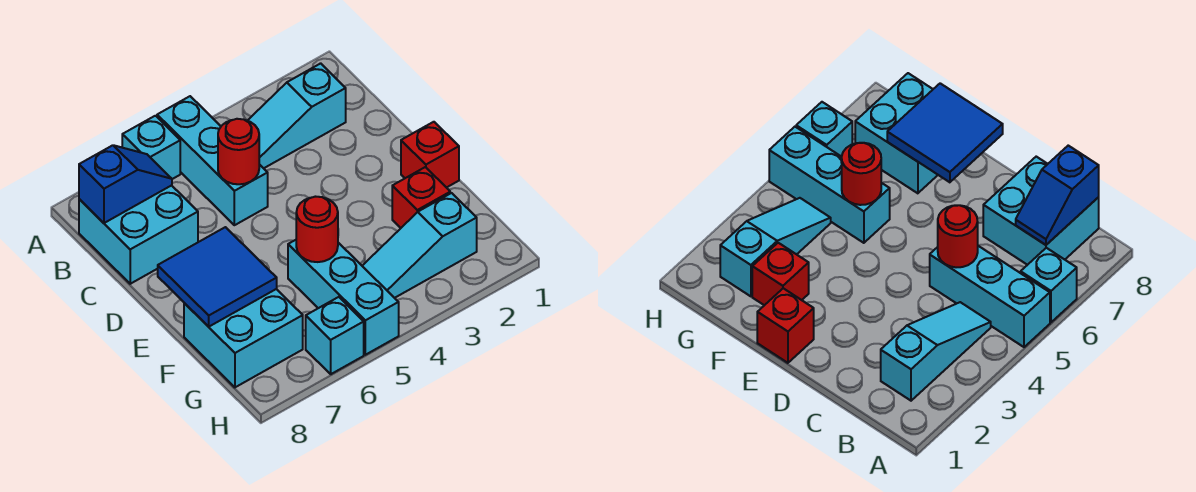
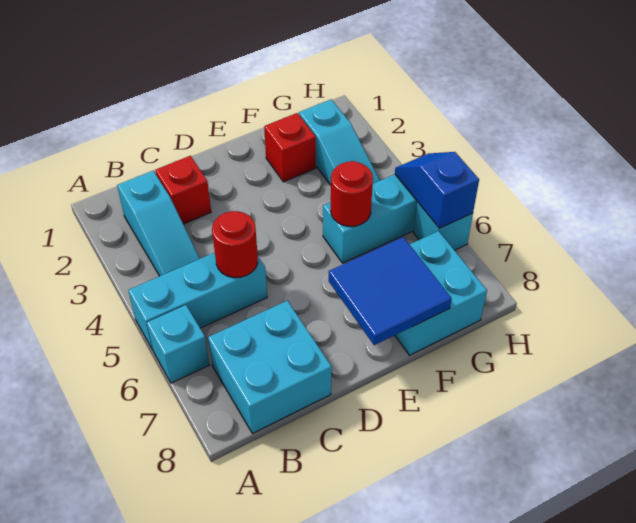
blue 1x2 slope [79,145,172,223] -> blue 1x2 slope moved to [395,152,479,228]
red 1x1 brick [401,122,459,188] -> red 1x1 brick moved to [155,156,211,224]

